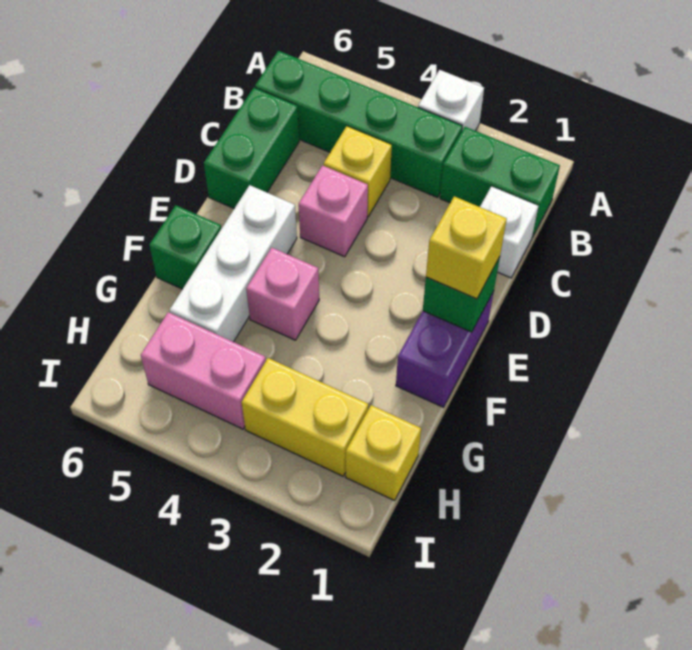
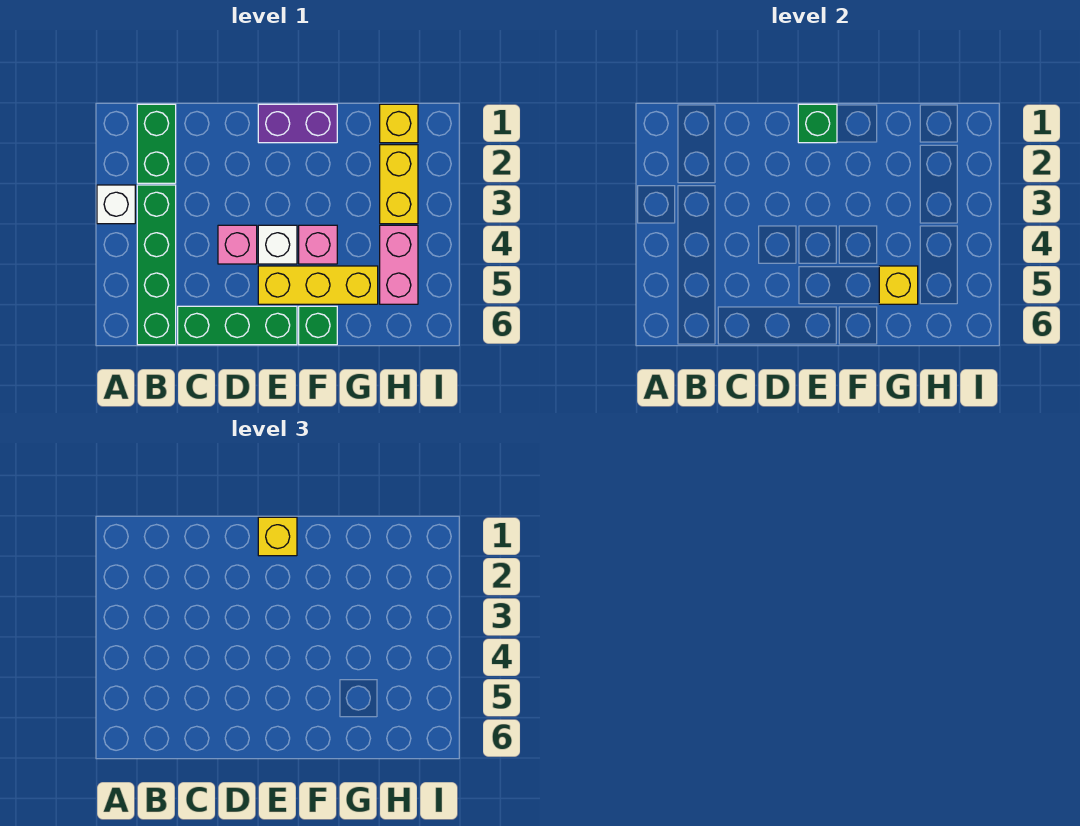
white 1x1 brick [480,186,538,278] -> white 1x1 brick moved to [258,225,297,264]
yellow 1x1 brick [324,126,392,217] -> yellow 1x1 brick moved to [879,266,918,304]
green 1x2 brick [204,88,299,208] -> green 1x3 brick [178,306,297,345]
white 1x3 brick [170,185,297,342] -> yellow 1x3 brick [258,266,378,304]

